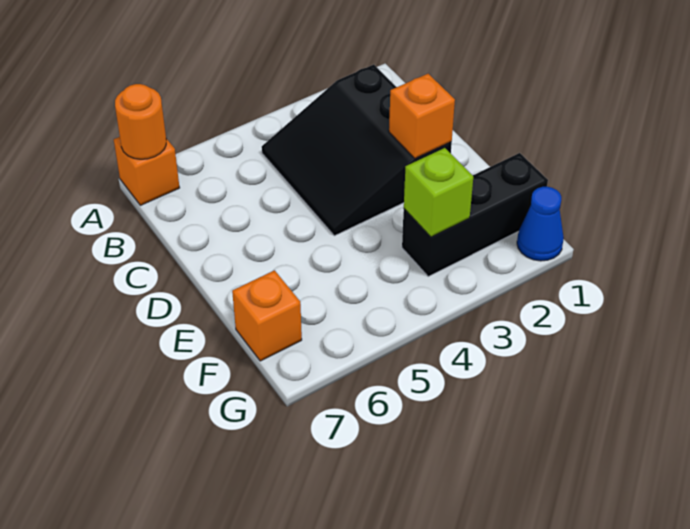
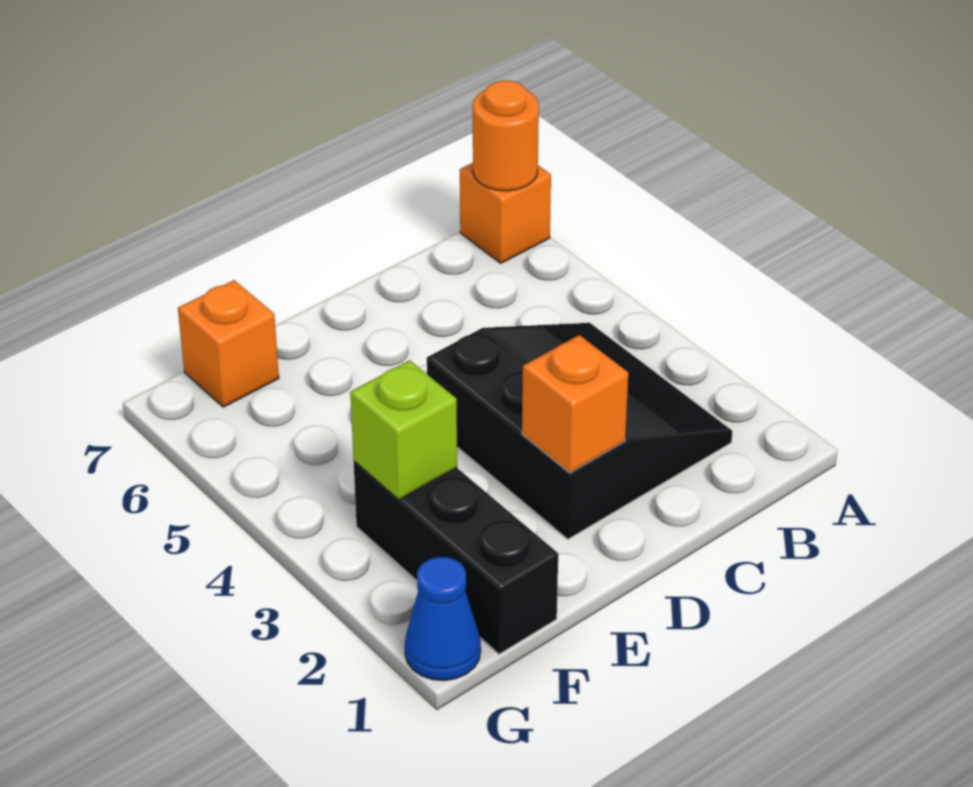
black 3x3 slope [262,65,452,236] -> black 3x3 slope turned to [427,323,732,539]

